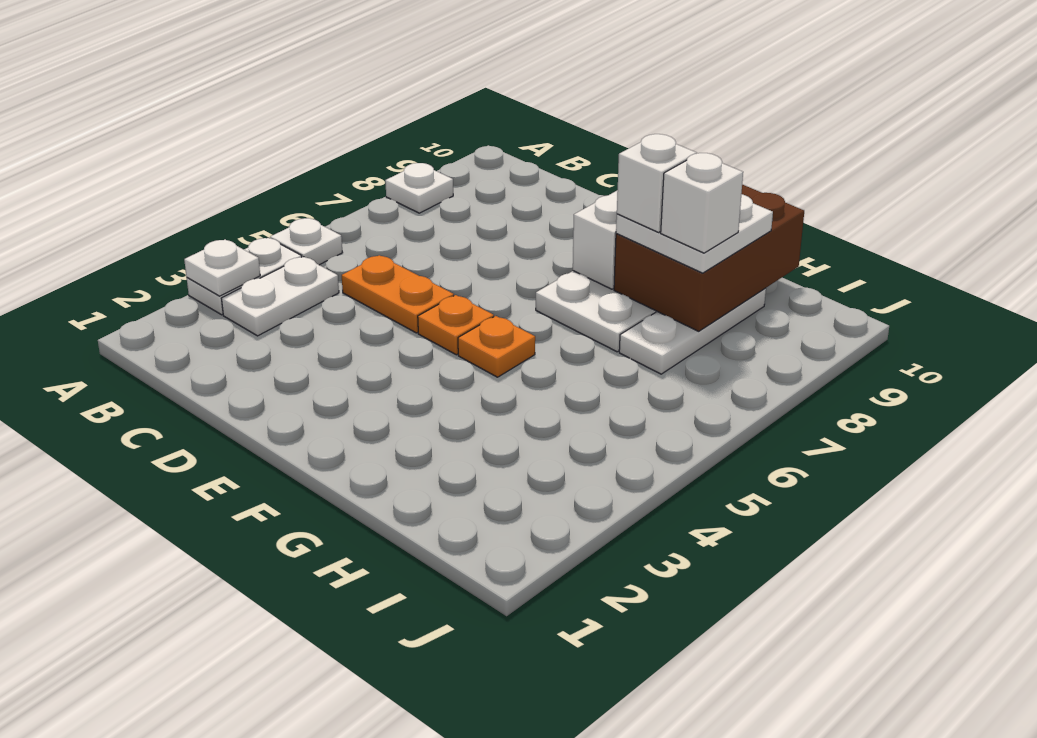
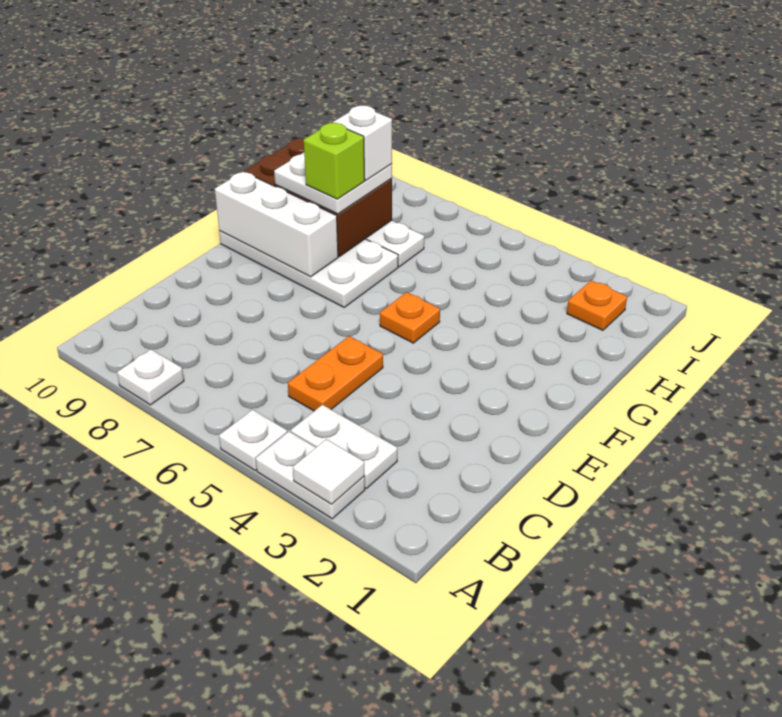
white 1x1 plate [184,239,260,296] -> white 1x1 tile [293,439,365,504]
orange 1x1 plate [418,295,494,355] -> orange 1x1 plate moved to [567,280,627,330]
white 1x1 brick [617,134,697,232] -> lime 1x1 brick [304,123,365,199]

